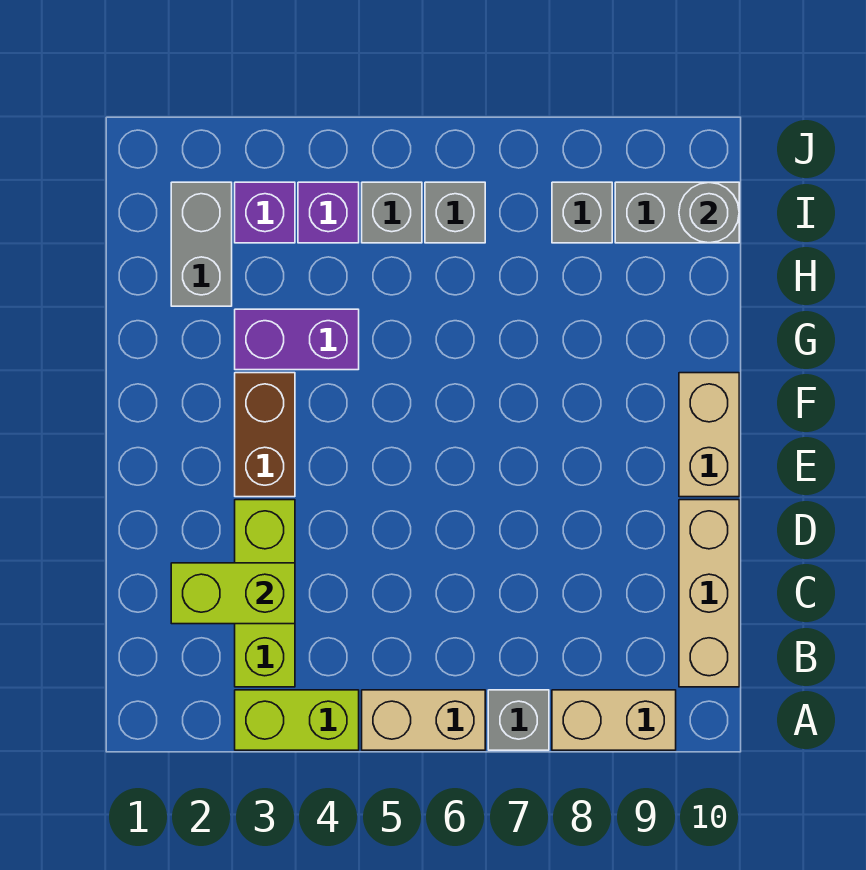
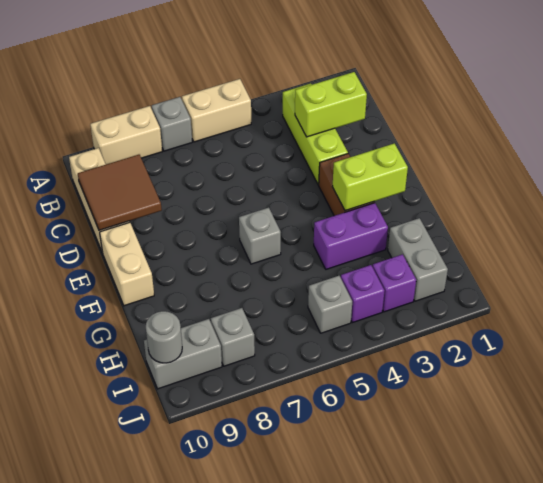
lime 1x2 brick [235,690,359,750] -> lime 1x2 brick moved to [332,143,408,211]
none -> brown 2x2 tile [78,155,162,230]
grey 1x1 brick [425,182,485,243] -> grey 1x1 brick moved to [239,208,281,264]

